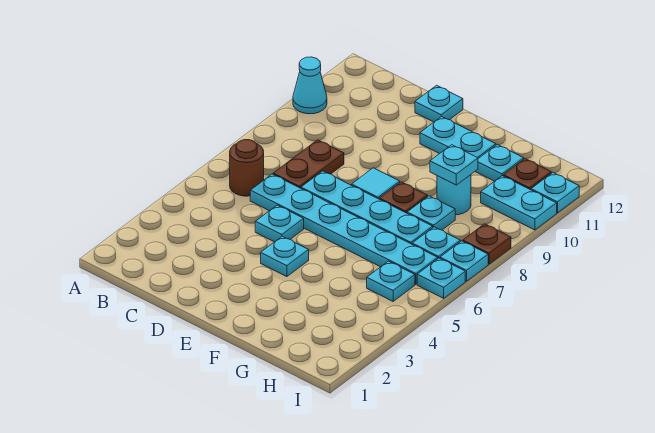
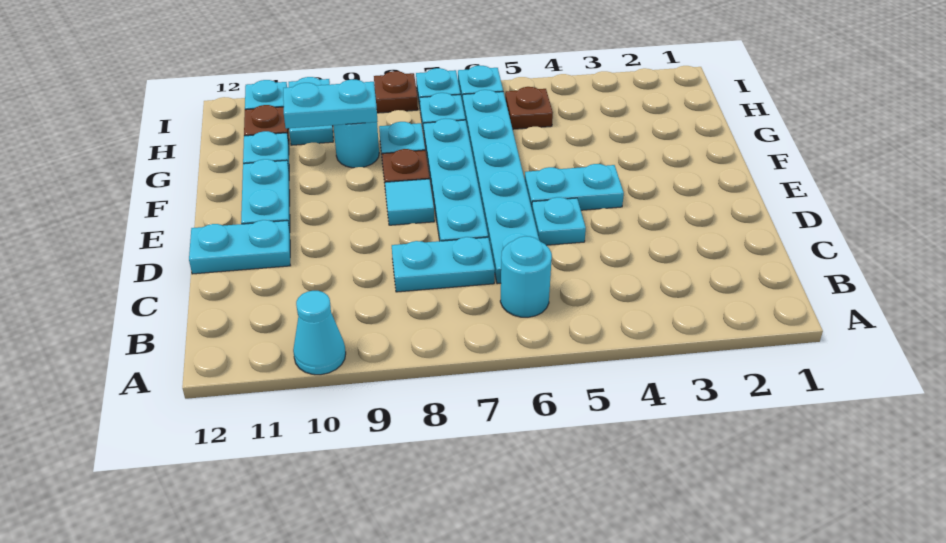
brown 1x1 round brick [230,140,264,196] -> cyan 1x1 round brick [500,236,552,317]
brown 1x2 plate [273,140,344,188] -> cyan 1x2 plate [392,237,495,292]
cyan 1x1 plate [415,85,463,122] -> cyan 1x2 plate [189,220,290,274]
cyan 1x1 plate [261,236,309,277] -> cyan 1x2 plate [525,164,624,210]
cyan 1x1 plate [430,145,478,185] -> cyan 1x2 plate [283,79,378,128]
cyan 1x1 plate [367,261,415,301] -> brown 1x1 plate [505,87,553,129]

